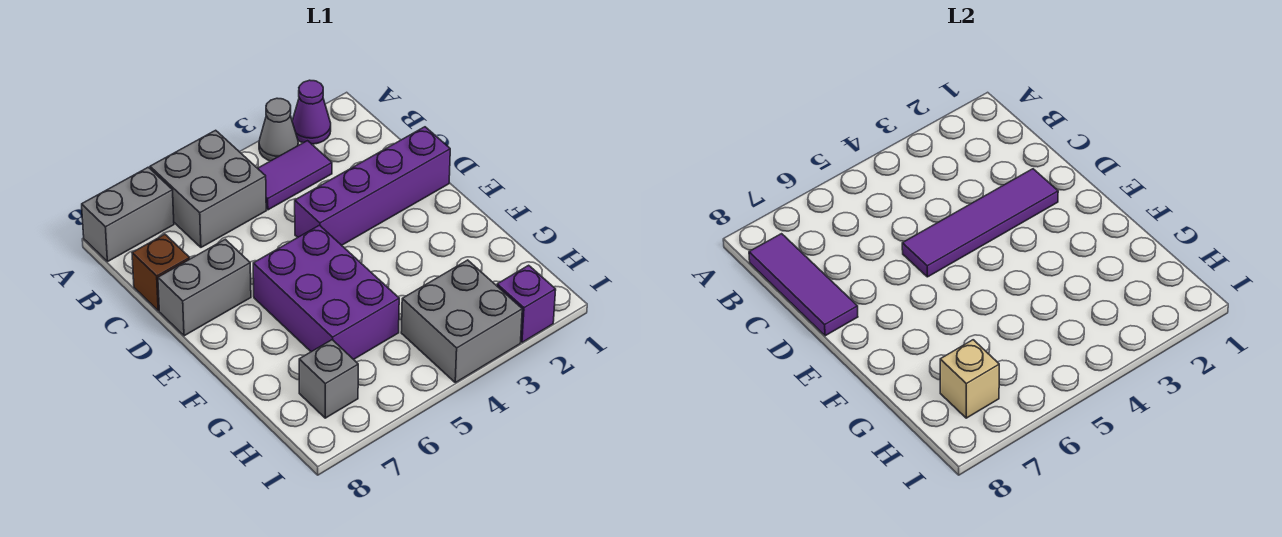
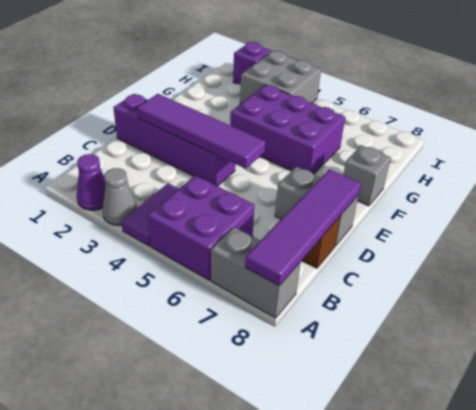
grey 2x2 brick [150,130,266,247] -> purple 2x2 brick [148,175,255,280]
purple 1x2 tile [258,141,332,210] -> purple 1x2 tile turned to [121,183,179,246]
purple 1x3 tile [749,234,858,336] -> purple 1x4 tile [245,169,361,286]
purple 2x3 brick [253,225,399,359] -> purple 2x3 brick turned to [230,85,345,174]
grey 1x1 brick [299,340,358,418] -> grey 1x1 brick moved to [343,145,391,206]
tan 1x1 brick [940,340,999,418] -> none

